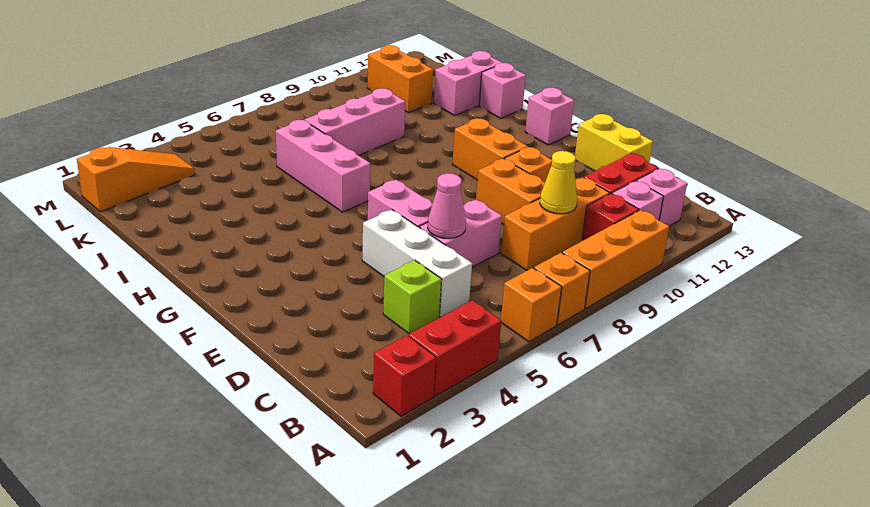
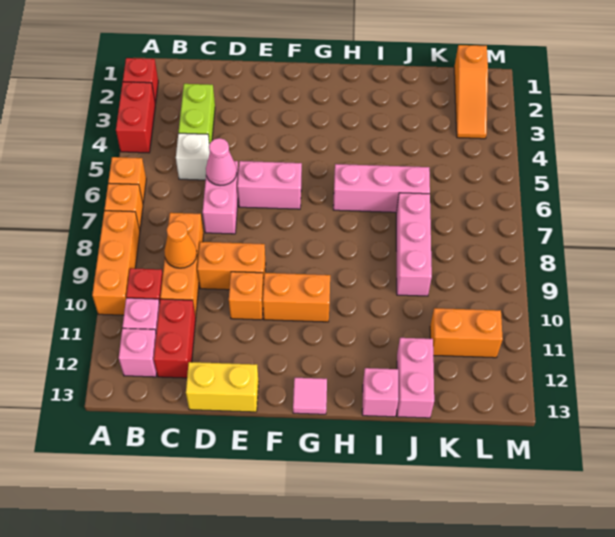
lime 1x1 brick [383,260,442,334] -> lime 1x2 brick [179,84,215,144]
white 1x3 brick [362,210,472,317] -> white 1x1 brick [176,133,210,180]
yellow 1x1 cone [540,151,577,214] -> orange 1x1 cone [164,221,197,268]
pink 1x1 brick [525,88,574,145] -> pink 1x1 tile [293,378,327,414]

